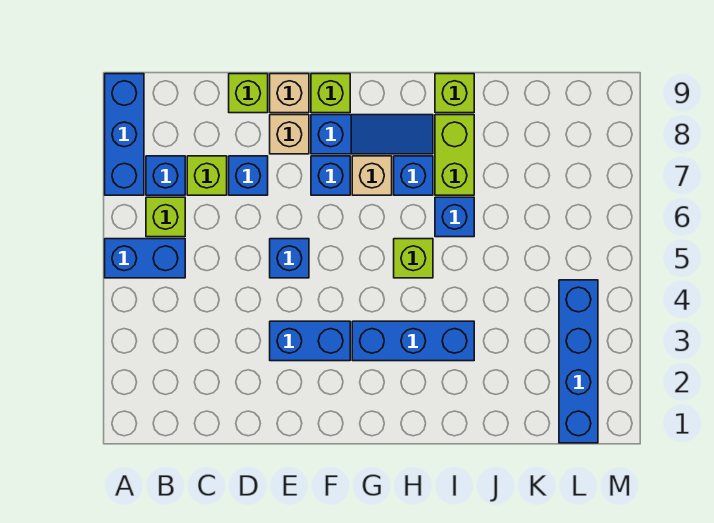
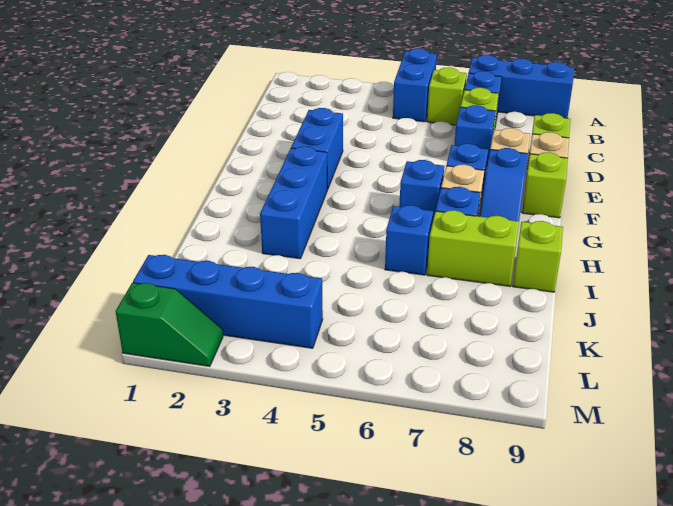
blue 1x1 brick [270,239,309,278] -> blue 1x1 brick moved to [399,160,444,219]
lime 1x1 brick [394,239,433,278] -> none
none -> green 1x2 slope [116,283,223,366]

